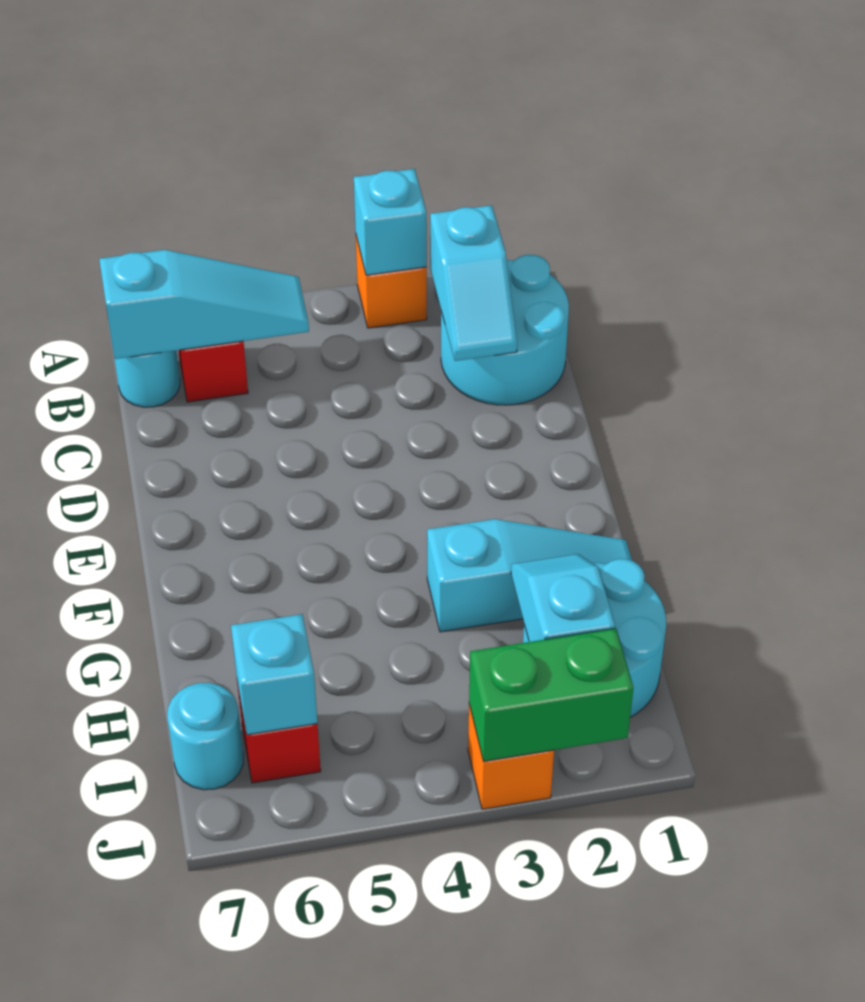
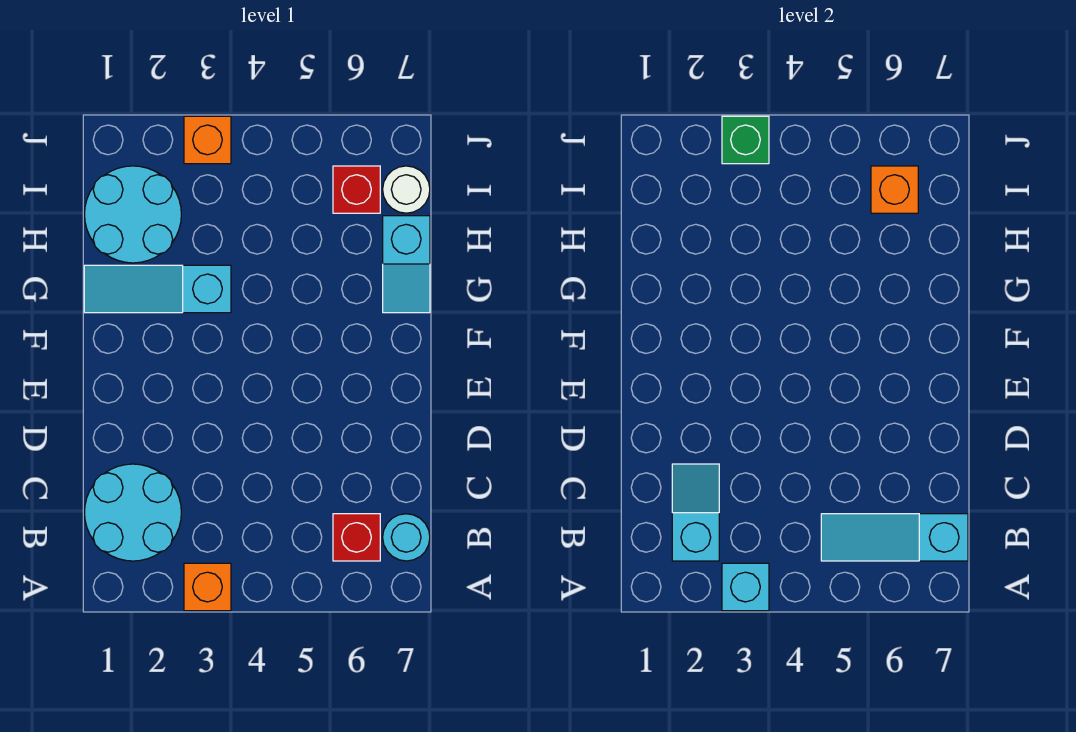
cyan 1x2 slope [511,554,615,642] -> cyan 1x2 slope moved to [383,216,430,313]
cyan 1x1 brick [231,614,317,735] -> orange 1x1 brick [871,166,918,213]
cyan 1x1 round brick [167,683,243,790] -> white 1x1 round brick [383,166,430,213]
green 1x2 brick [469,628,634,762] -> green 1x1 brick [722,116,769,164]

